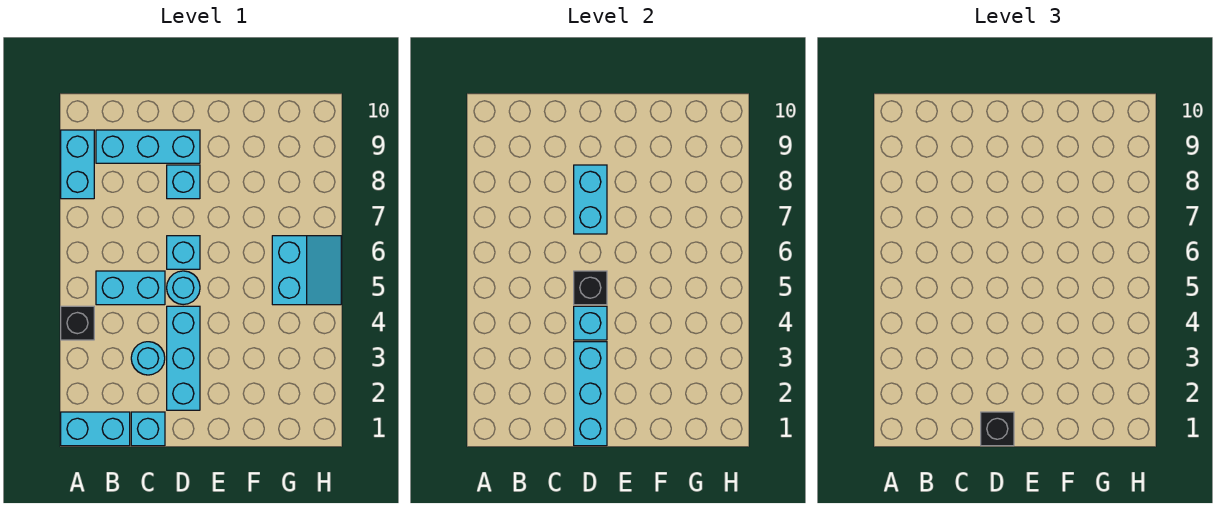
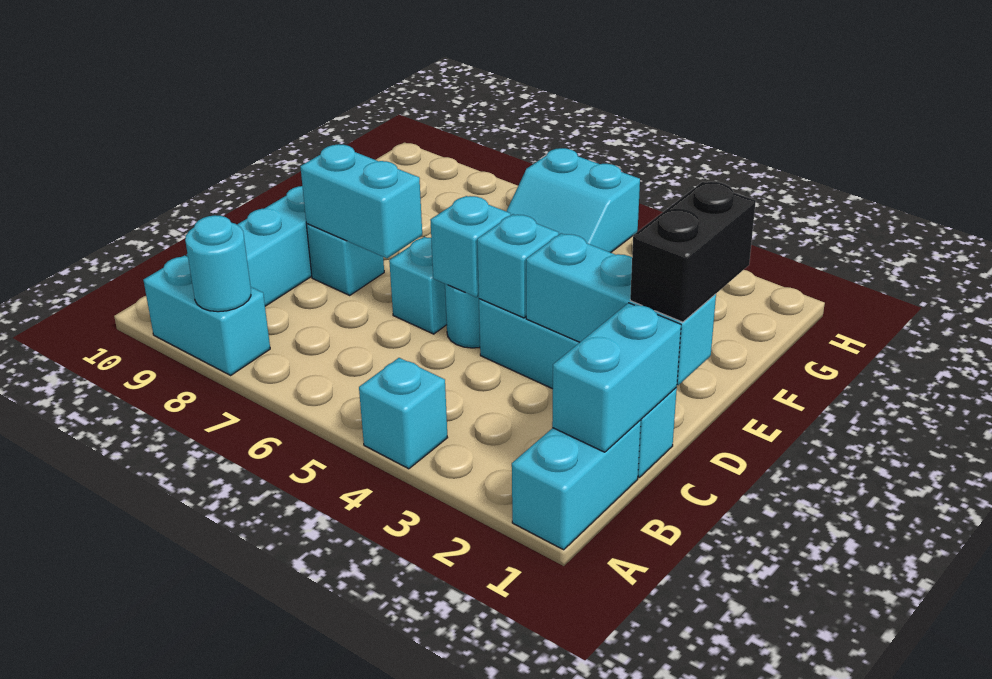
black 1x1 brick [61,306,94,340] -> cyan 1x1 brick [359,358,448,469]
cyan 1x2 brick [96,271,165,305] -> cyan 1x2 brick moved to [552,303,681,452]
cyan 1x1 round brick [131,342,165,375] -> cyan 1x1 round brick moved to [185,215,251,312]
black 1x1 brick [981,412,1014,446] -> black 1x2 brick [630,182,756,322]
black 1x1 brick [574,271,607,305] -> cyan 1x1 brick [430,196,511,297]
cyan 2x2 slope [272,236,341,305] -> cyan 2x2 slope turned to [506,148,640,253]

